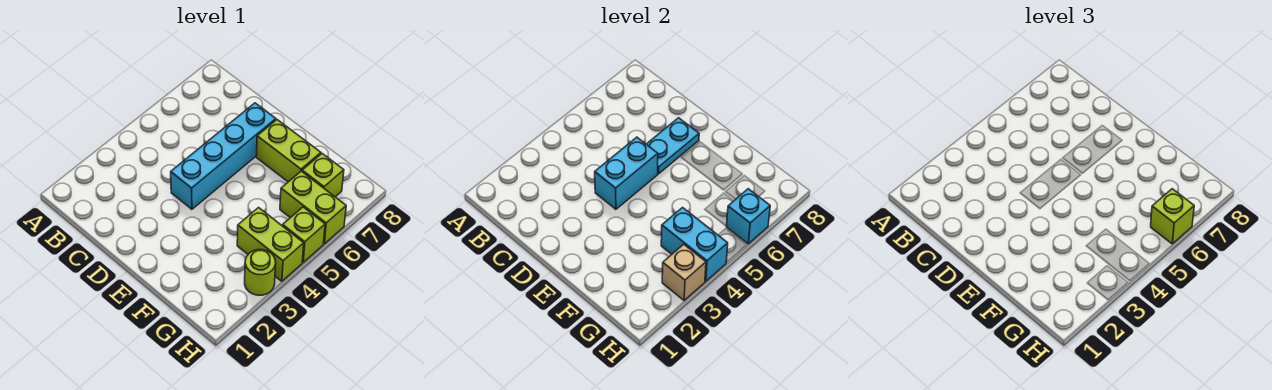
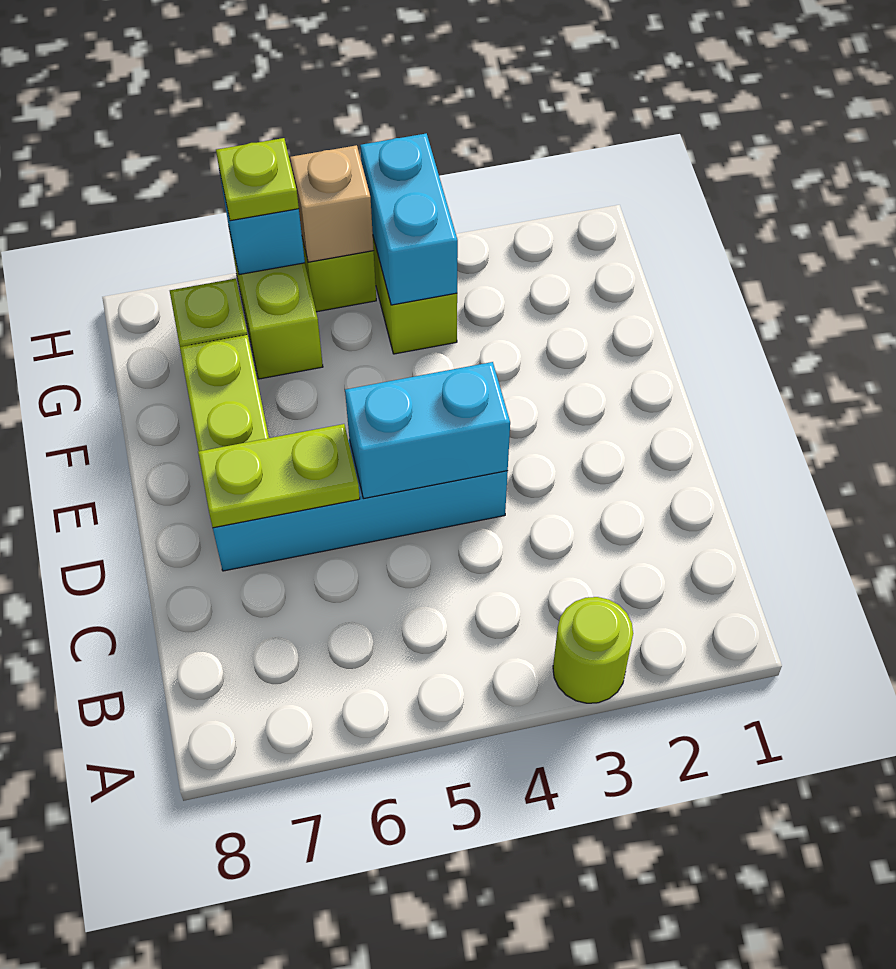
cyan 1x2 plate [646,118,699,174] -> lime 1x2 plate [198,424,360,528]
lime 1x1 round brick [245,250,276,295] -> lime 1x1 round brick moved to [553,597,633,703]
tan 1x1 brick [662,244,706,300] -> tan 1x1 brick moved to [290,145,374,262]
lime 1x1 brick [1151,189,1194,244] -> lime 1x1 plate [216,138,299,221]

